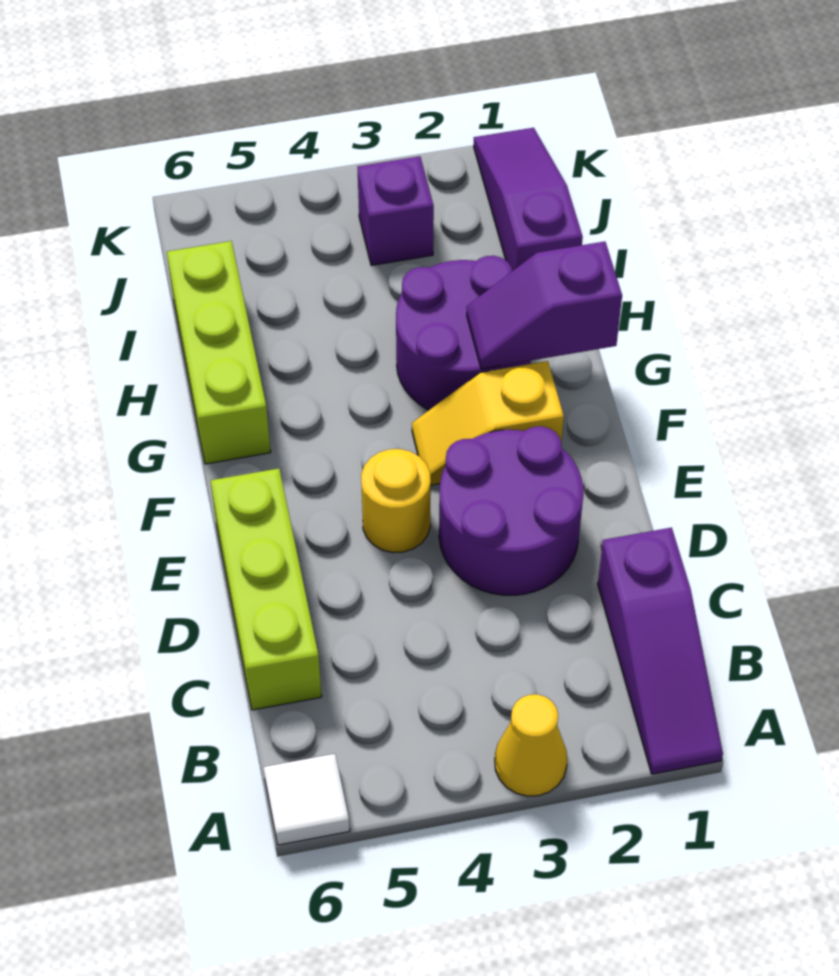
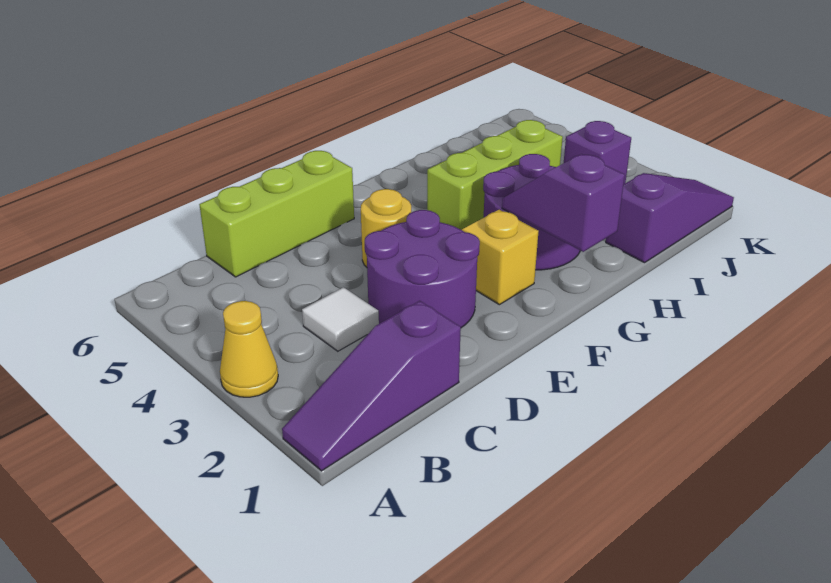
white 1x1 tile [263,754,350,845] -> white 1x1 tile moved to [302,287,379,351]
lime 1x3 brick [167,241,271,464] -> lime 1x3 brick moved to [427,120,563,230]

